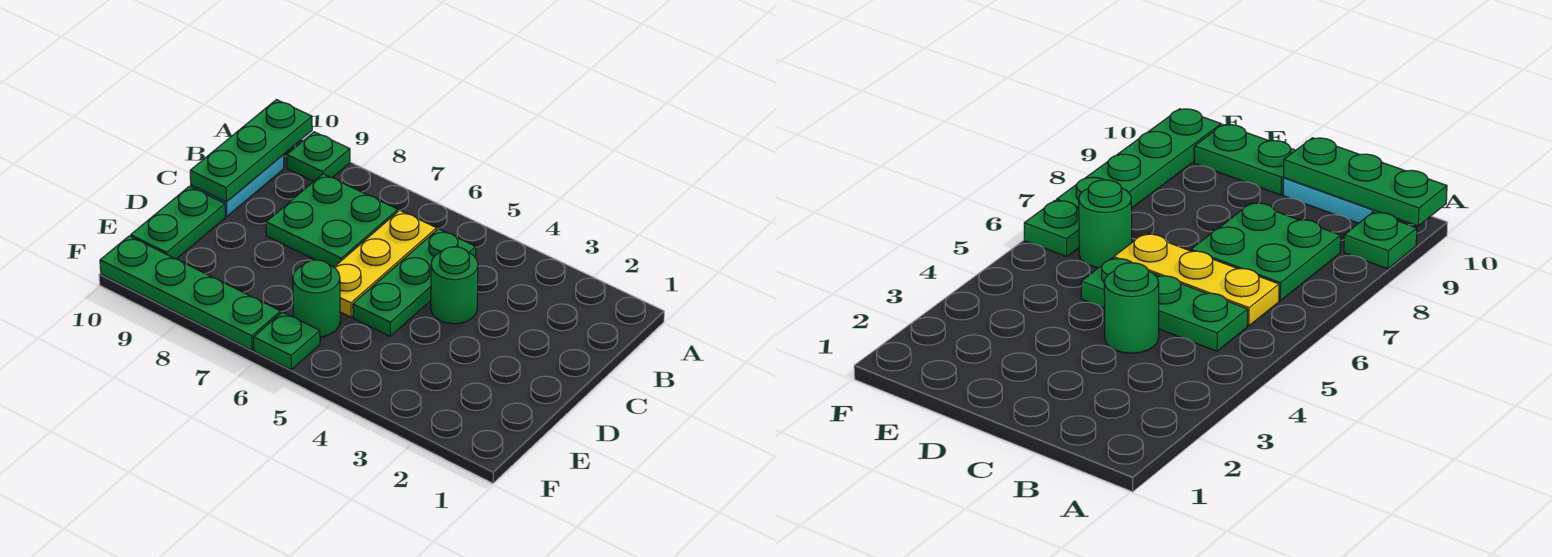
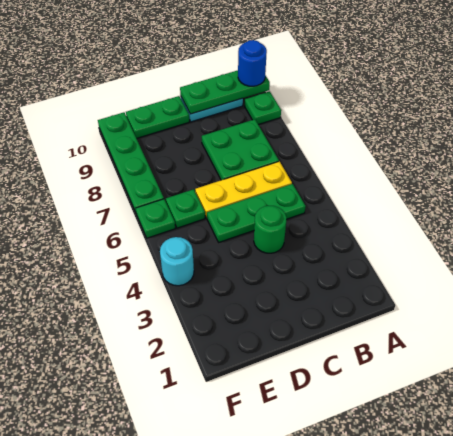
none -> blue 1x1 round brick [238,40,267,86]
green 1x1 round brick [293,260,340,337] -> green 1x1 plate [166,189,205,228]
none -> cyan 1x1 round brick [160,237,194,286]

